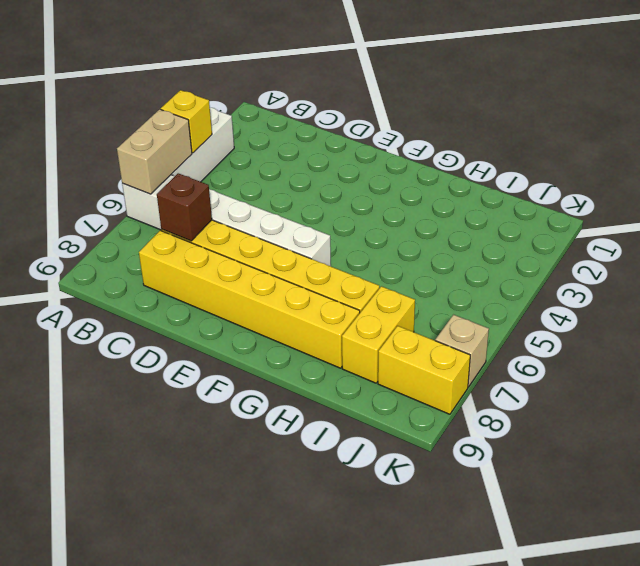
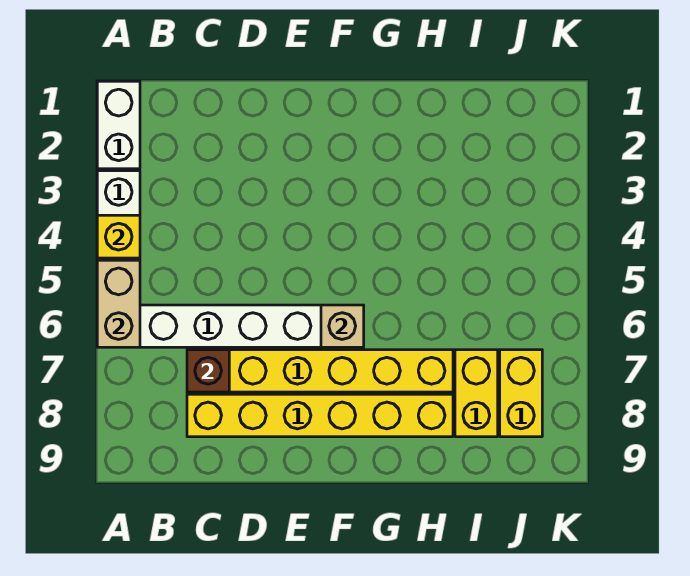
none -> white 1x2 brick [97,81,140,169]
yellow 1x2 brick [378,326,470,414] -> yellow 1x2 brick turned to [500,350,542,437]
tan 1x1 brick [435,315,489,387] -> tan 1x1 brick moved to [321,305,364,347]

